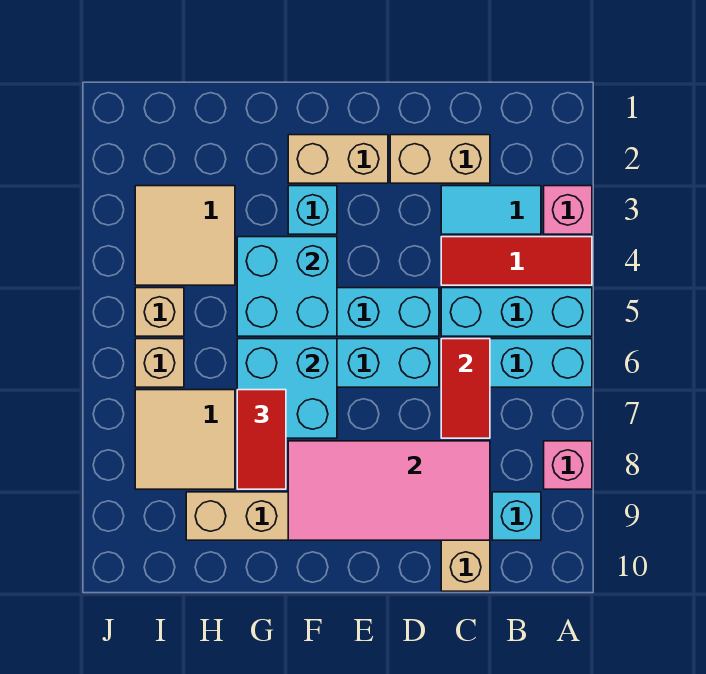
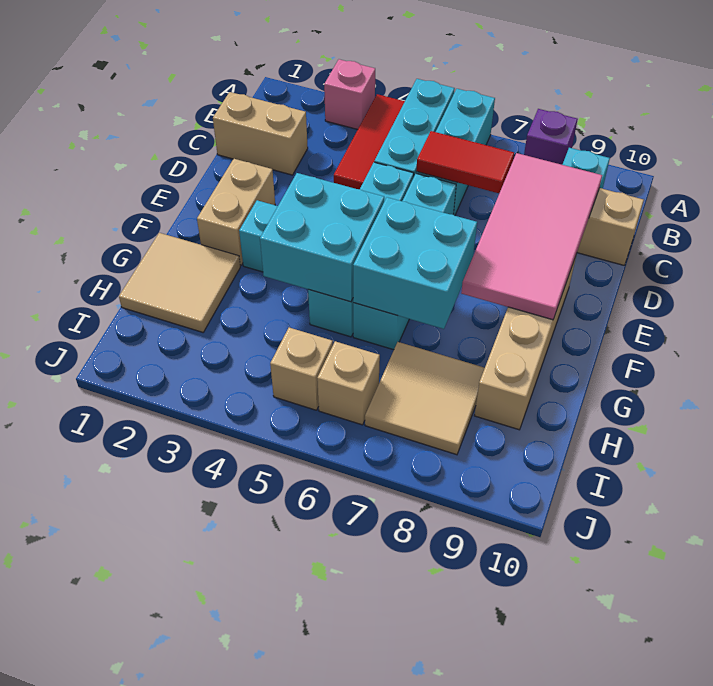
pink 1x1 brick [544,441,592,489] -> purple 1x1 brick [524,109,578,165]
cyan 1x2 tile [441,186,541,234] -> none
tan 1x2 brick [390,135,490,183] -> tan 1x2 brick turned to [213,92,308,175]
red 1x2 tile [237,390,286,489] -> none
tan 2x2 tile [135,186,235,285] -> tan 2x2 tile moved to [119,233,240,332]

